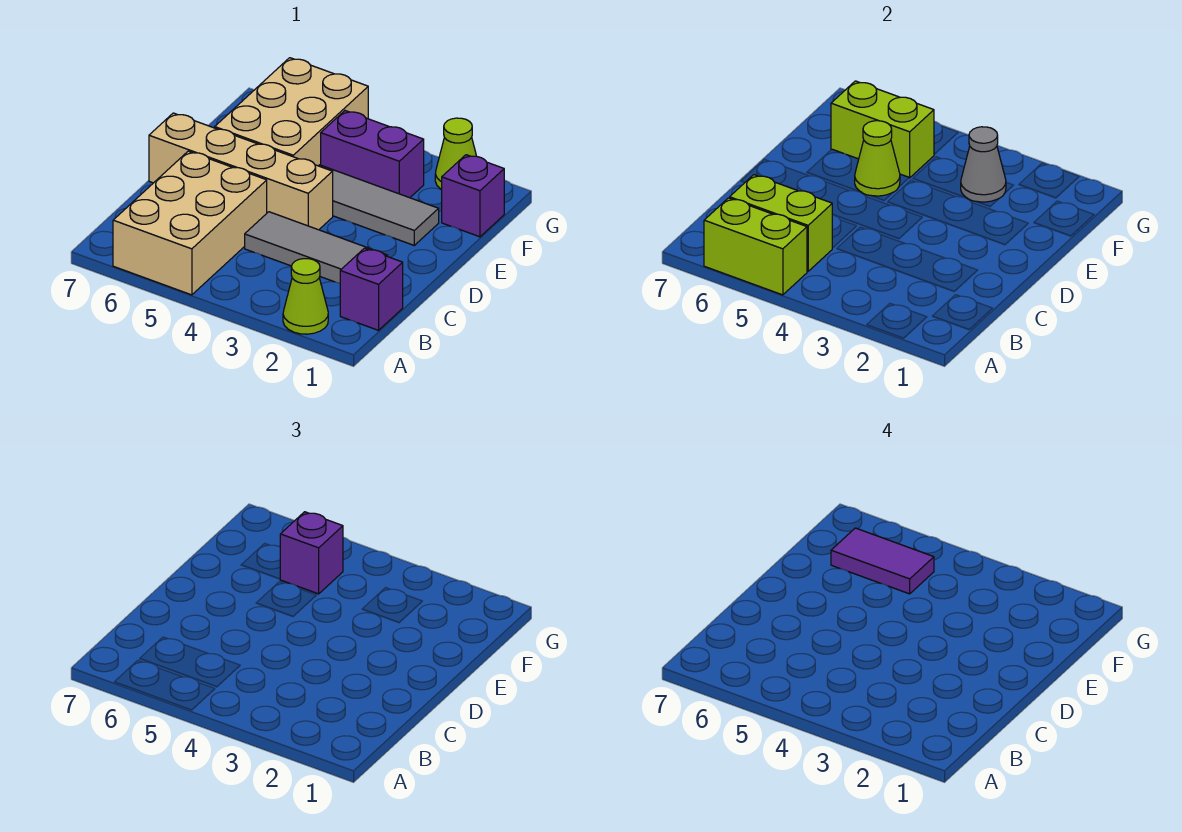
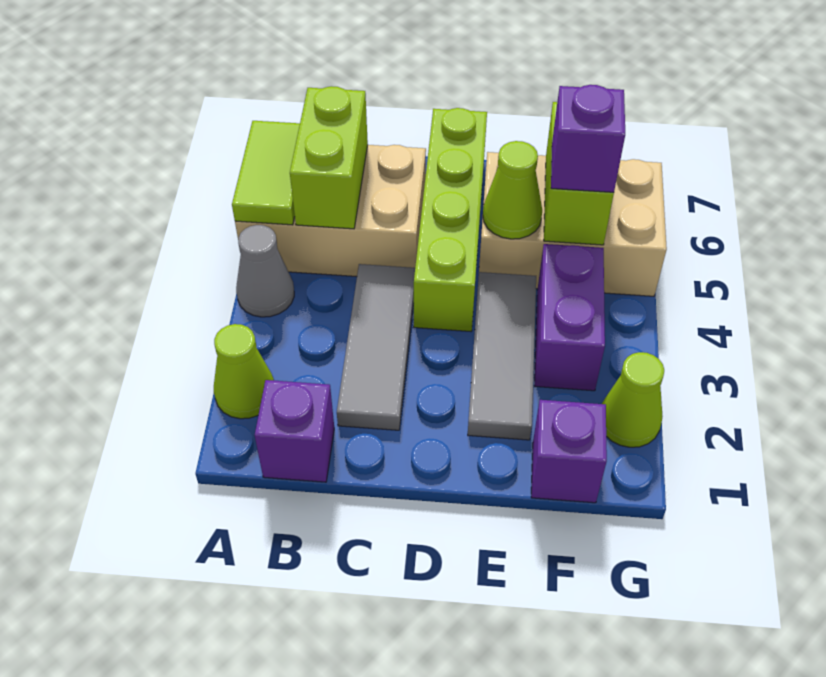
lime 1x2 brick [704,198,807,295] -> lime 1x2 tile [232,121,300,225]
tan 1x4 brick [149,113,333,230] -> lime 1x4 brick [414,108,487,331]
grey 1x1 cone [961,127,1006,202] -> grey 1x1 cone moved to [236,225,294,317]
purple 1x2 tile [831,528,934,594] -> none

